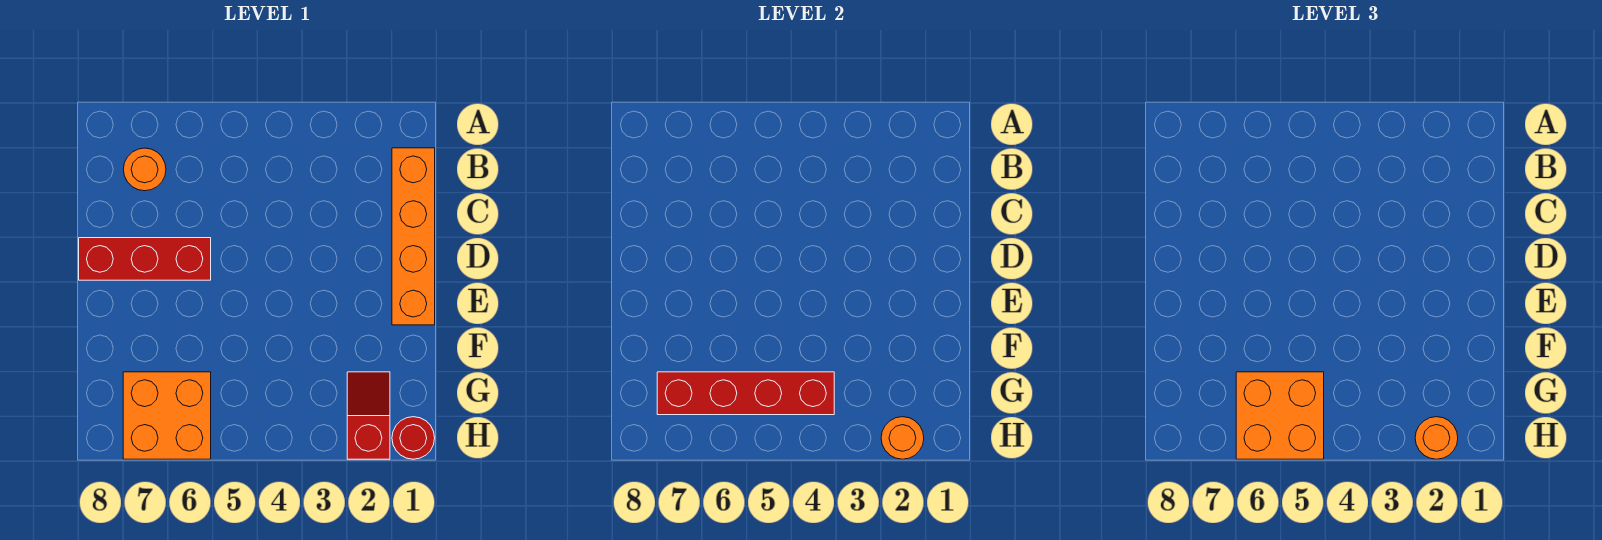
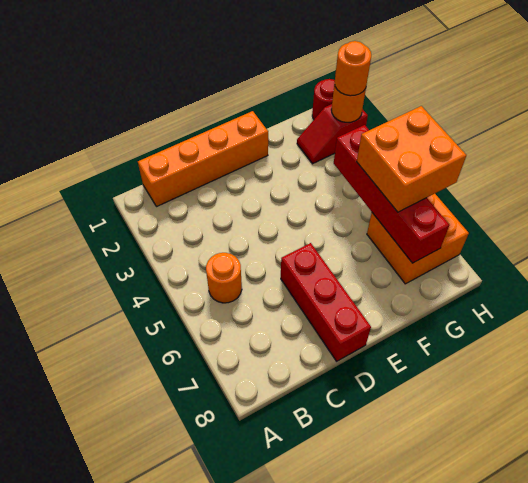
orange 1x1 round brick [123,148,166,191] -> orange 1x1 round brick moved to [206,253,242,303]

